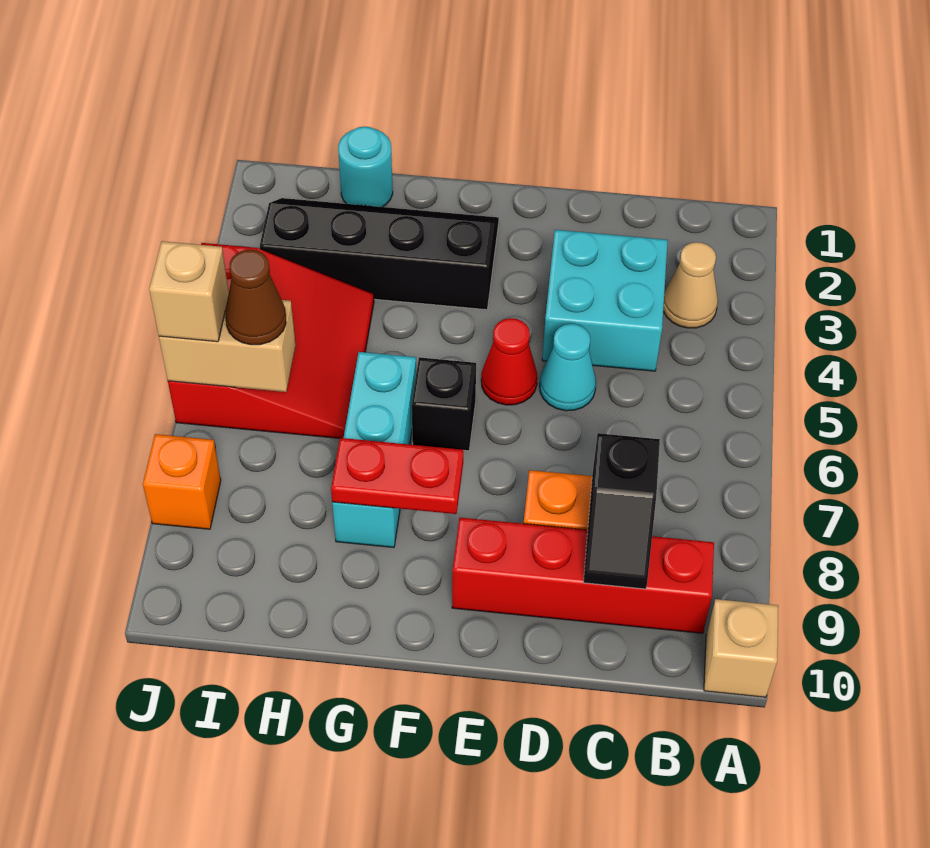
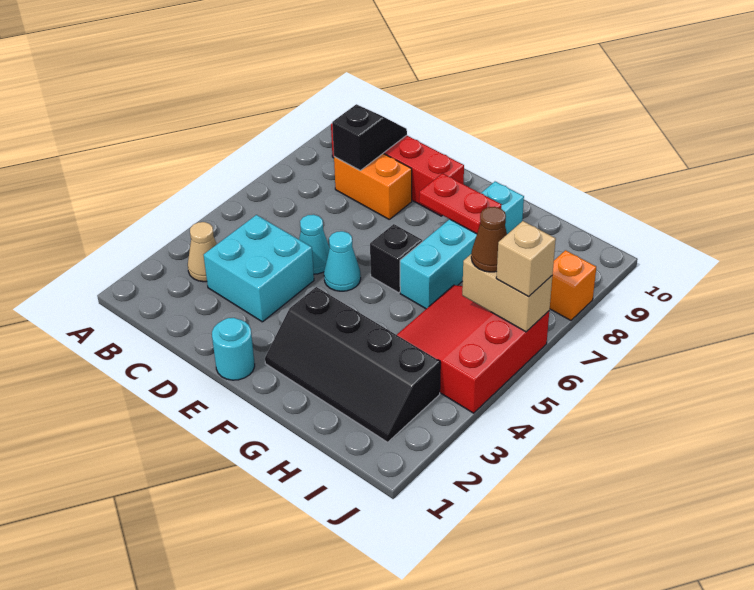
tan 1x1 brick [704,599,778,697] -> none
red 1x1 cone [481,318,537,405] -> cyan 1x1 cone [324,231,361,291]
cyan 1x3 brick [332,352,416,547] -> cyan 1x4 brick [400,181,524,309]
cyan 1x1 round brick [338,127,393,207] -> cyan 1x1 round brick moved to [212,318,255,380]

